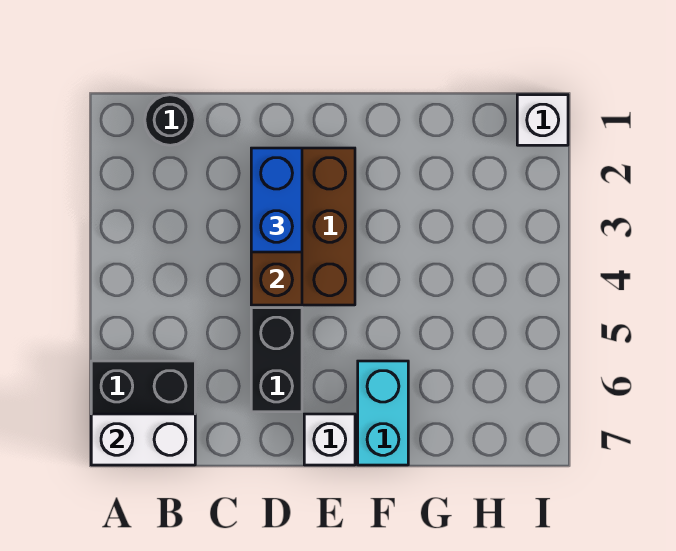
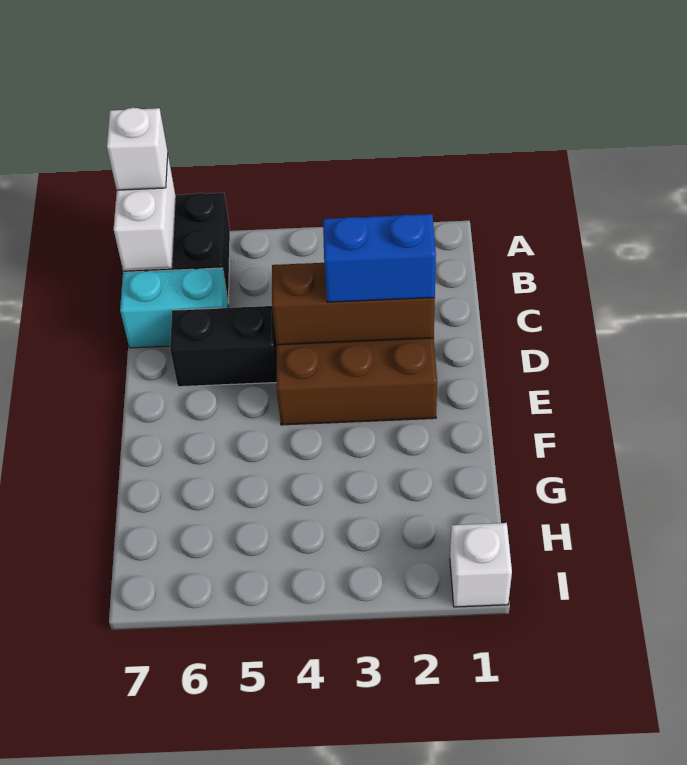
black 1x1 round brick [145,95,195,145] -> none
white 1x1 brick [304,414,355,465] -> white 1x1 brick moved to [107,108,168,190]
cyan 1x2 brick [358,361,408,465] -> cyan 1x2 brick moved to [120,268,228,348]

